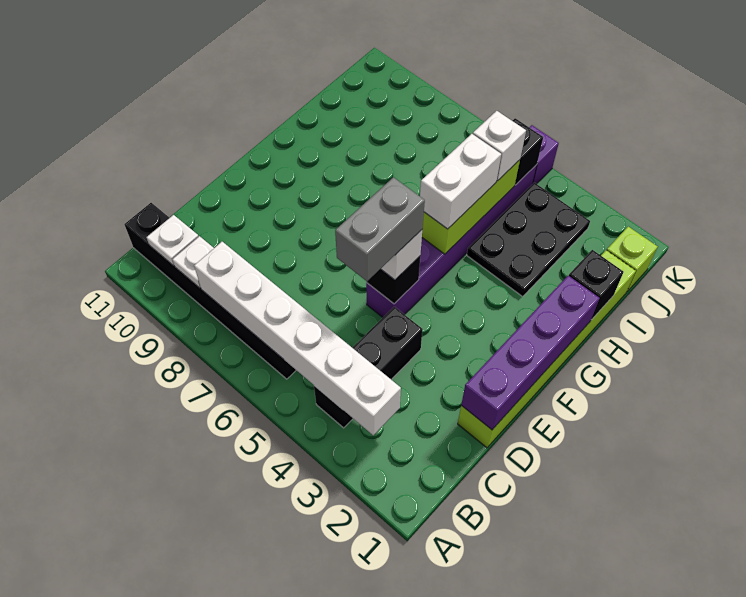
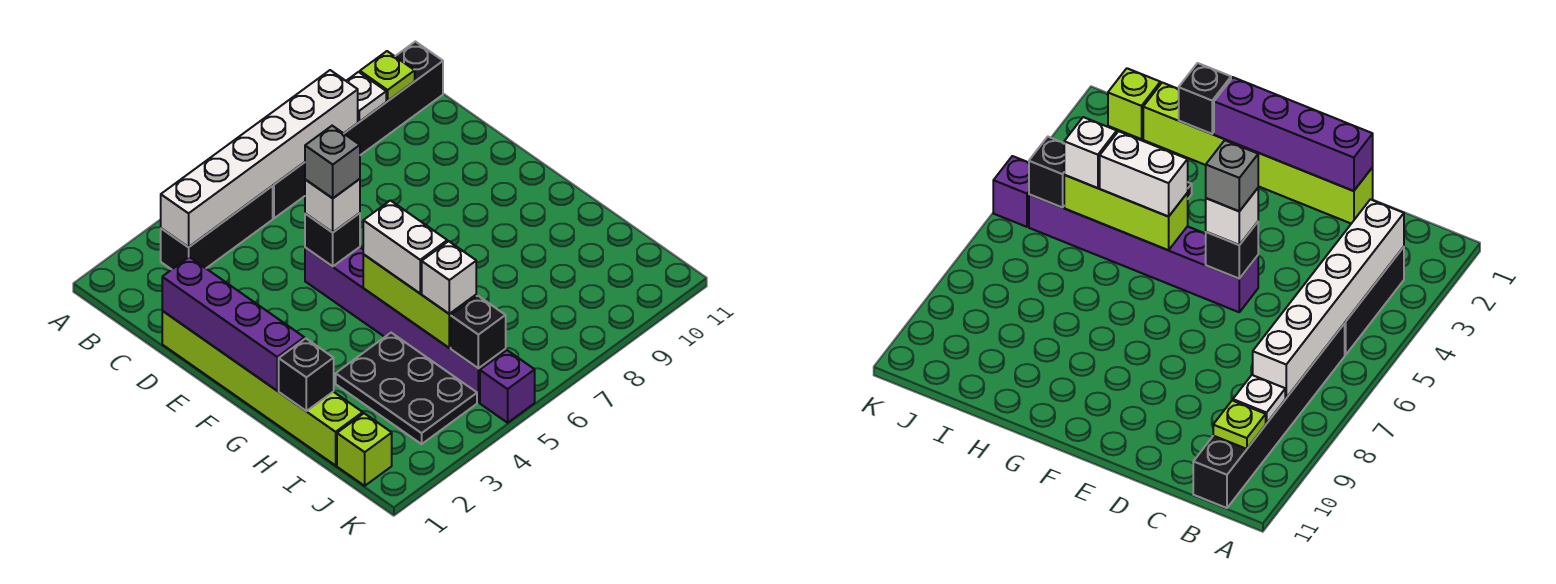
black 1x3 brick [314,307,423,428] -> black 1x3 brick turned to [161,186,273,270]
white 1x1 plate [147,215,199,266] -> lime 1x1 plate [360,51,415,101]
grey 1x2 brick [335,177,425,281] -> grey 1x1 brick [305,126,360,198]

